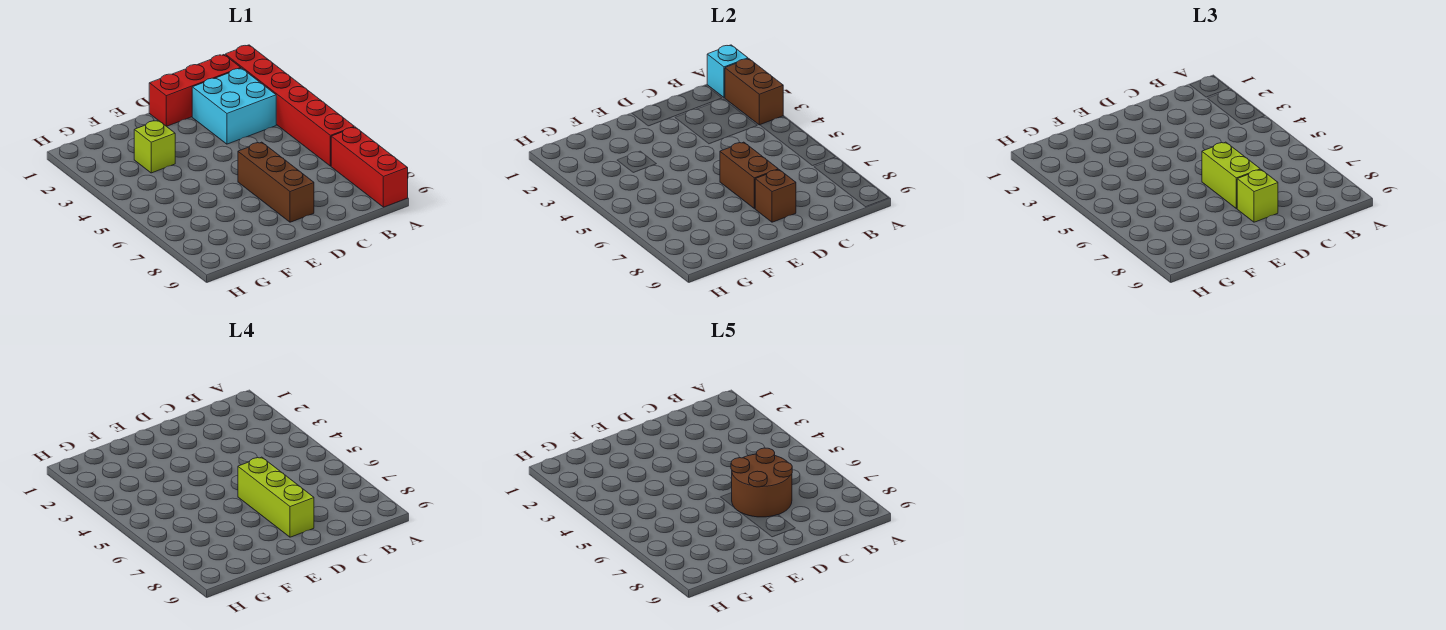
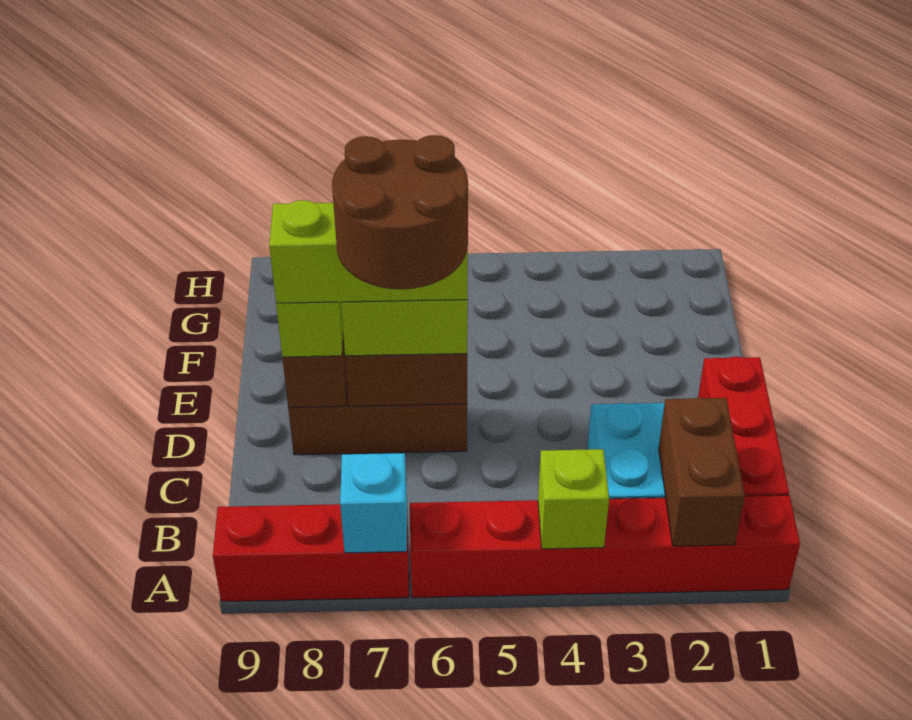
cyan 1x1 brick [707,45,748,98] -> cyan 1x1 brick moved to [340,453,407,553]
brown 1x2 brick [725,59,783,125] -> brown 1x2 brick turned to [659,398,745,546]
lime 1x1 brick [134,120,175,173] -> lime 1x1 brick moved to [538,449,609,549]

